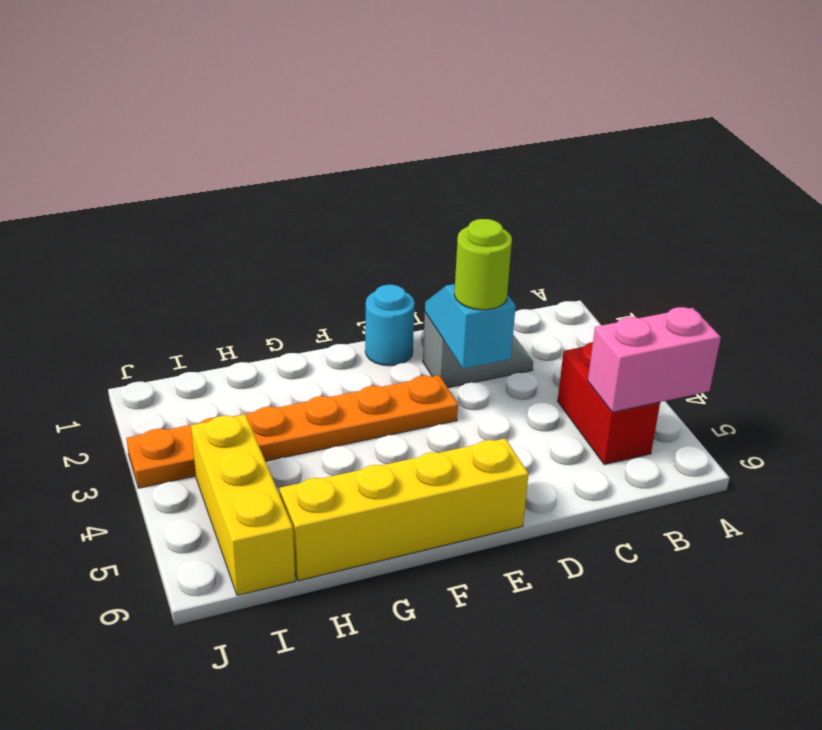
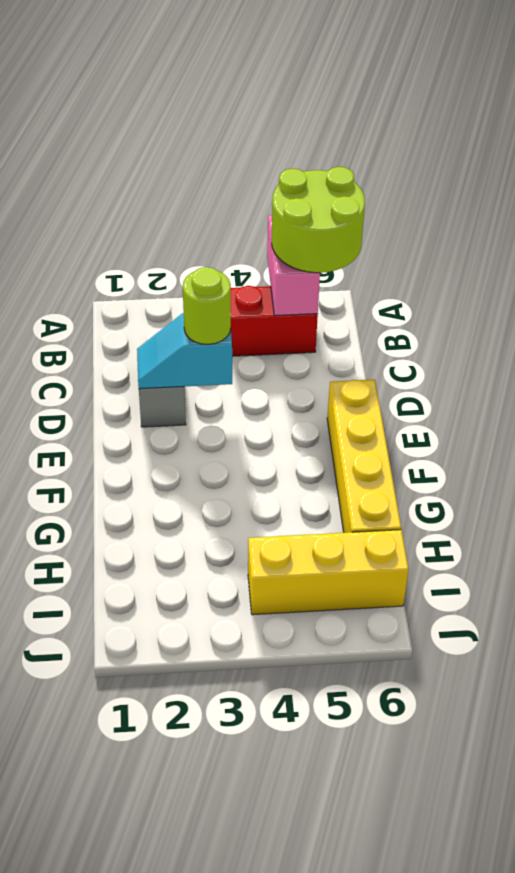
none -> lime 2x2 round brick [272,167,365,273]
cyan 1x1 round brick [365,285,415,366] -> none
orange 1x6 plate [126,375,458,488] -> none

